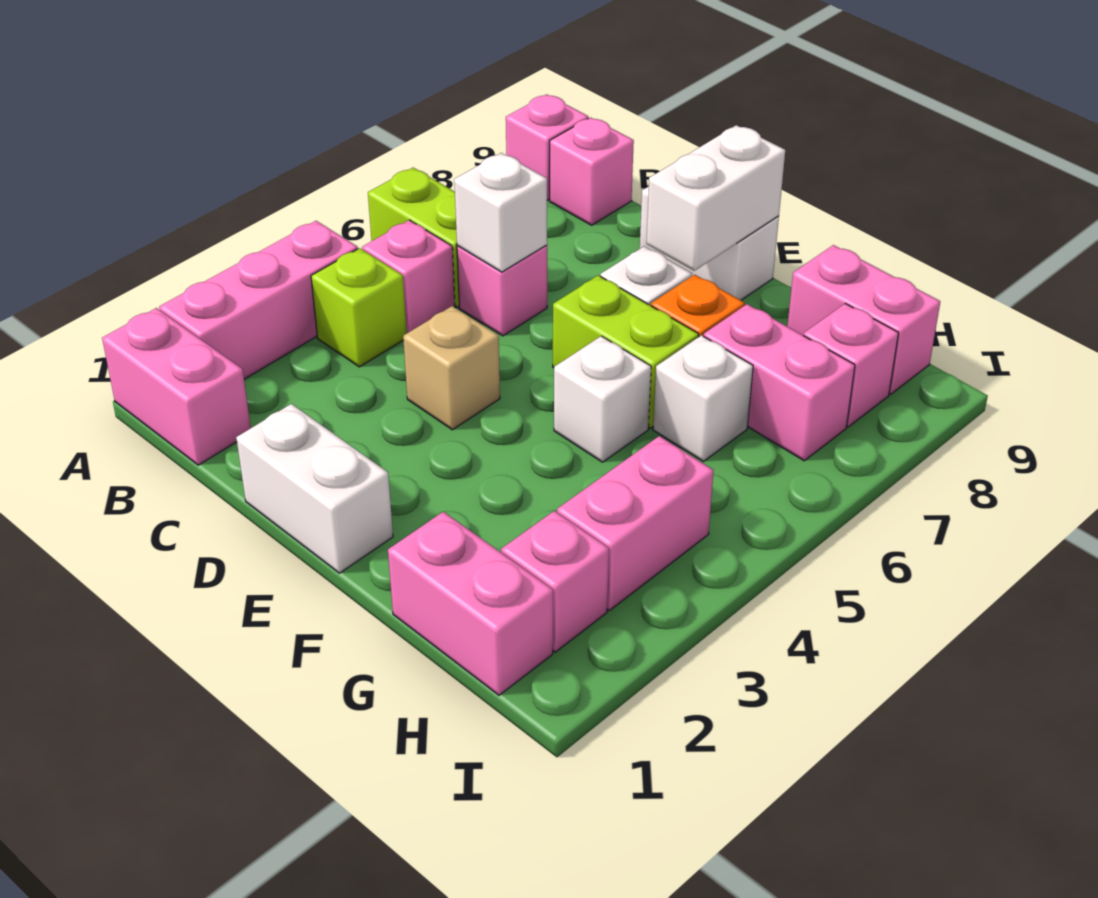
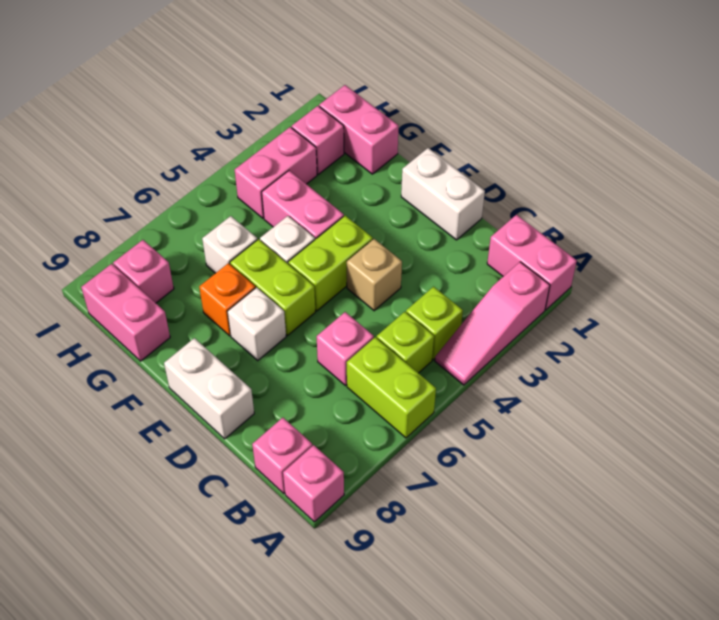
pink 1x3 brick [159,221,358,379] -> pink 1x3 slope [435,262,550,385]
pink 1x1 brick [362,220,455,333] -> lime 1x1 brick [377,312,434,373]
white 1x1 brick [454,153,547,272] -> none
none -> lime 1x2 brick [288,216,373,311]
white 1x2 brick [646,125,785,271] -> none
pink 1x2 brick [703,304,855,461] -> pink 1x2 brick moved to [262,171,344,239]

